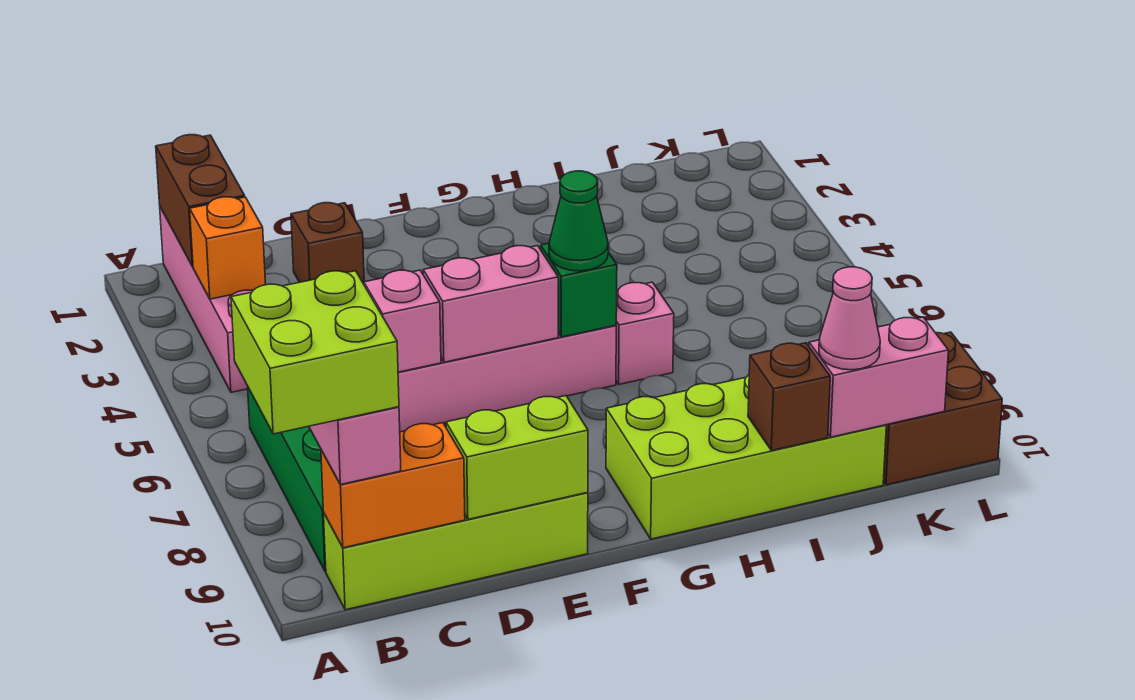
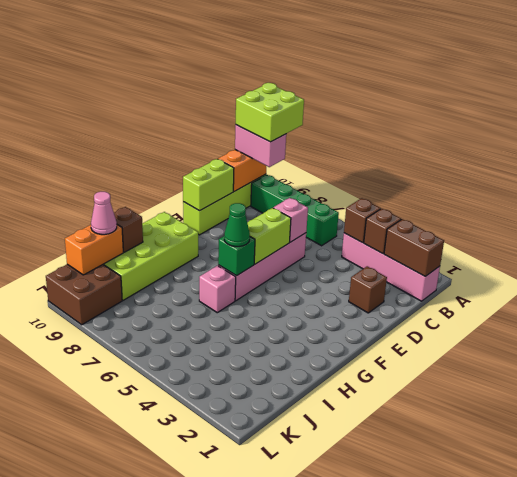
orange 1x1 brick [190,197,266,299] -> brown 1x1 brick [364,209,401,254]
none -> brown 1x1 brick [344,198,381,243]
pink 1x2 brick [423,246,558,362] -> lime 1x2 brick [248,208,291,264]
pink 1x2 brick [809,317,948,437] -> orange 1x2 brick [65,225,123,275]

